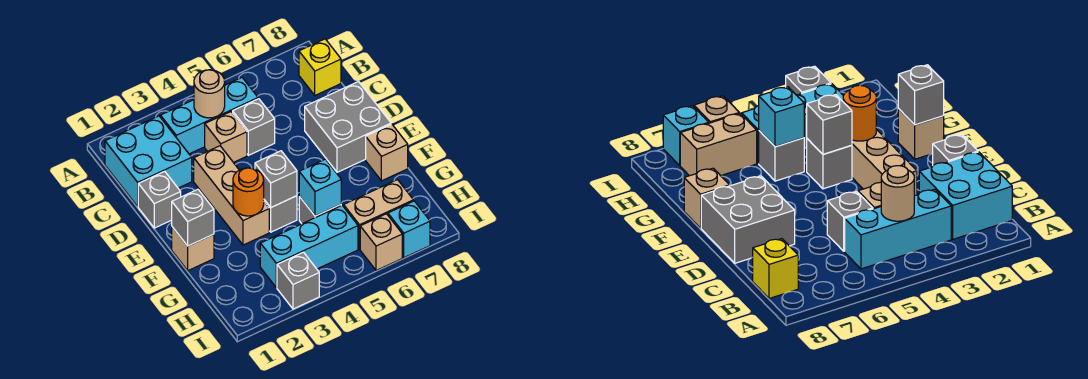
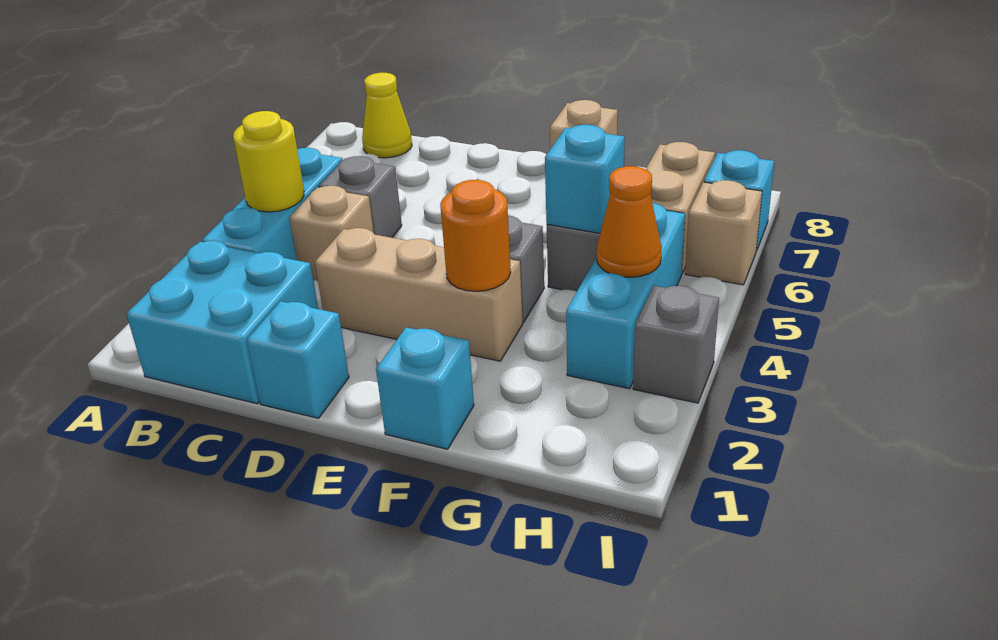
tan 1x1 round brick [194,70,225,118] -> yellow 1x1 round brick [233,111,304,212]
yellow 1x1 brick [299,39,341,95] -> yellow 1x1 cone [362,73,412,158]
grey 1x1 brick [138,171,181,228] -> cyan 1x1 brick [247,301,349,418]
grey 2x2 brick [305,82,391,172] -> none
tan 1x1 brick [172,227,214,271] -> cyan 1x1 brick [376,327,474,449]
grey 1x1 brick [172,189,214,246] -> none
grey 1x1 brick [255,151,297,207] -> none
none -> orange 1x1 cone [597,166,662,277]

